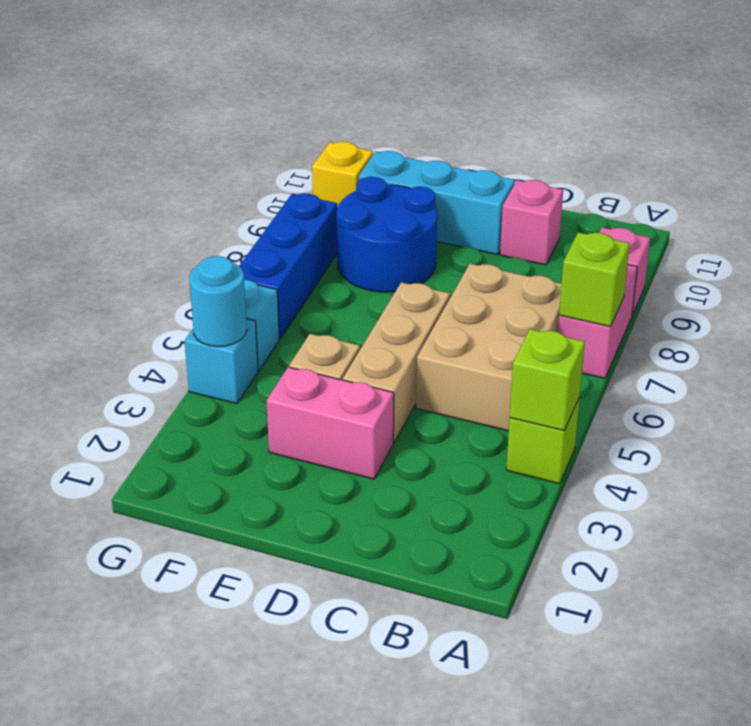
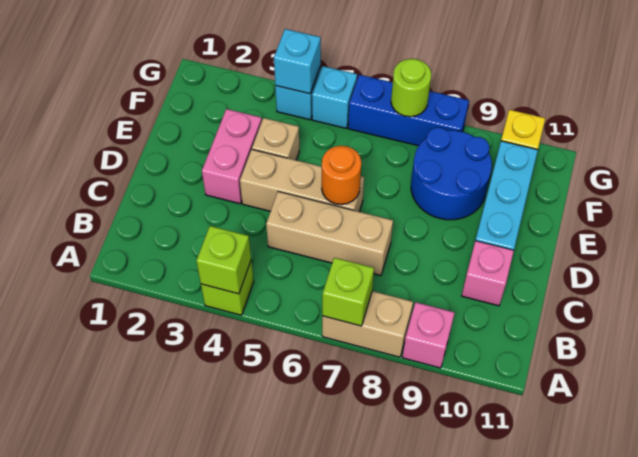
pink 1x2 brick [558,265,637,378] -> tan 1x2 brick [322,291,413,357]
tan 2x3 brick [416,264,562,431] -> tan 1x3 brick [266,192,393,276]
none -> orange 1x1 round brick [322,146,361,205]
cyan 1x1 round brick [189,256,247,347] -> cyan 1x1 brick [274,29,321,94]
none -> lime 1x1 round brick [391,59,431,117]

